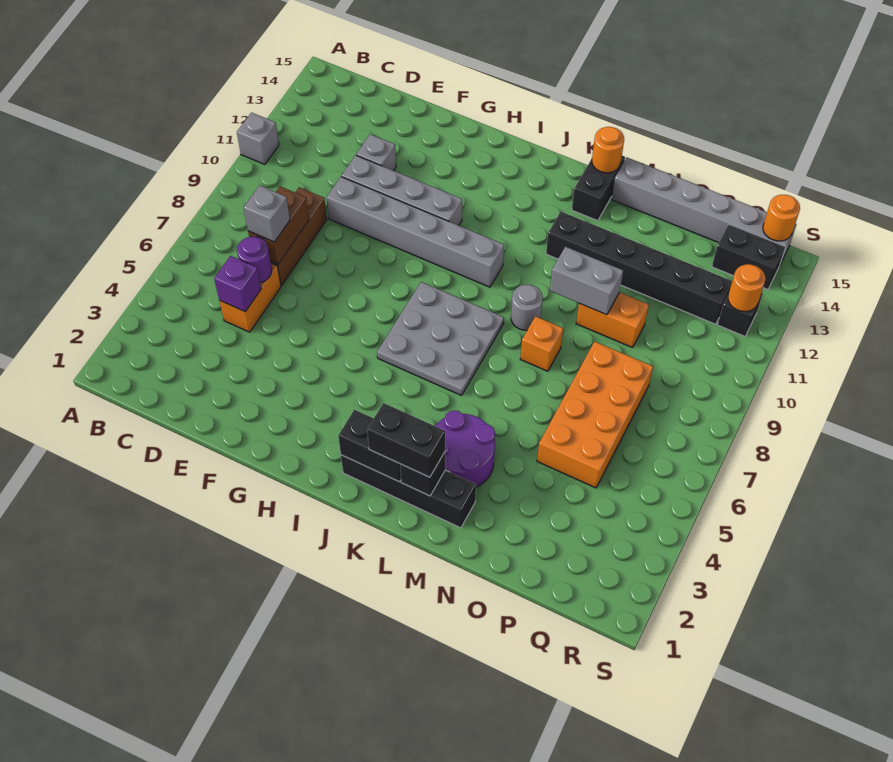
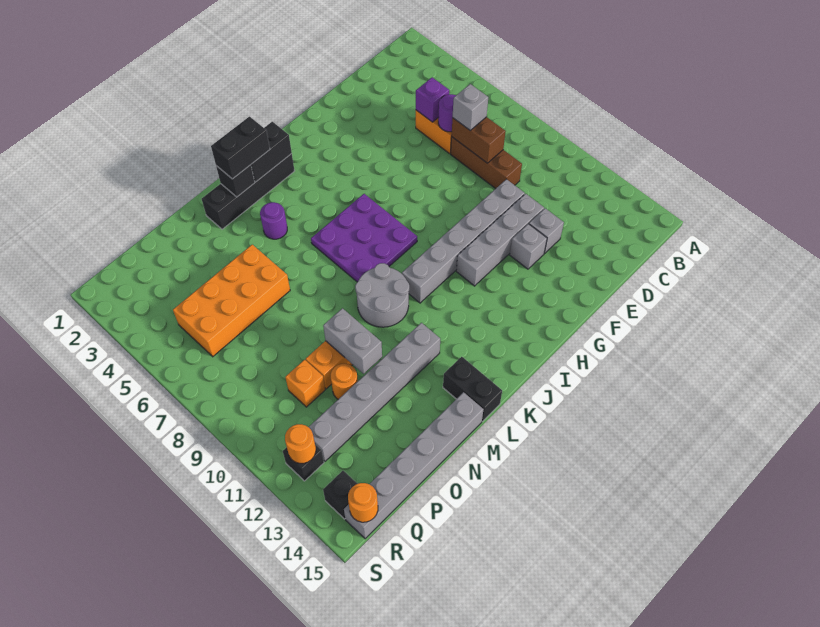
grey 1x1 brick [237,113,279,165] -> grey 1x1 brick moved to [510,224,547,269]
grey 3x3 plate [377,282,504,395] -> purple 3x3 plate [311,194,417,282]
purple 2x2 round brick [435,410,495,487] -> purple 1x1 round brick [260,202,287,239]
grey 1x1 round brick [511,285,543,330] -> grey 2x2 round brick [355,263,409,327]
black 1x6 brick [546,212,732,324] -> grey 1x6 brick [309,323,440,461]
orange 1x1 round brick [592,127,624,173] -> orange 1x1 round brick moved to [331,364,358,399]
orange 1x1 brick [520,316,563,371] -> orange 1x1 brick moved to [285,360,325,407]
grey 1x2 brick [550,247,623,315] -> grey 1x2 brick turned to [323,308,382,374]
orange 2x4 brick [537,342,653,488] -> orange 2x4 brick turned to [173,245,290,357]
black 1x2 brick [712,224,786,289] -> black 1x1 brick [323,471,357,519]

